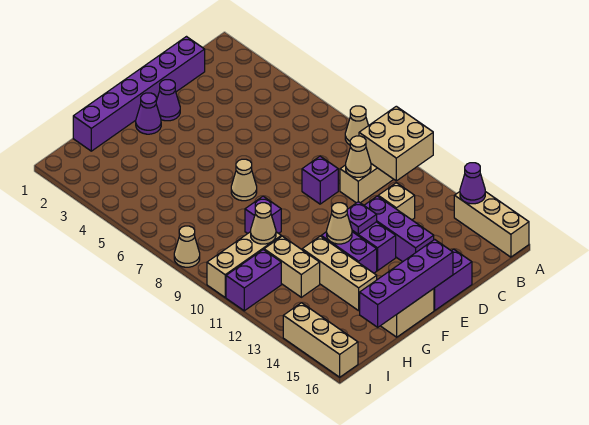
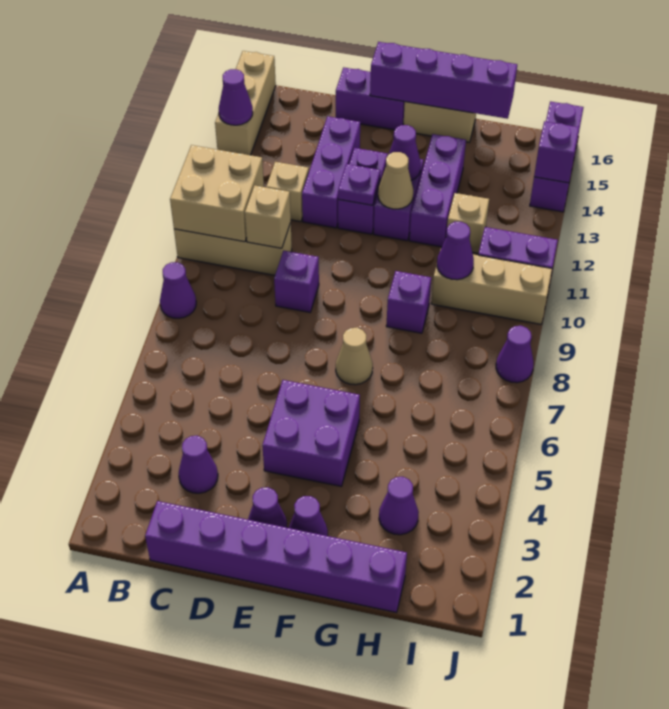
tan 1x1 cone [345,106,369,145] -> purple 1x1 cone [160,262,196,318]
none -> purple 1x1 cone [179,436,218,493]
tan 1x1 cone [346,136,371,177] -> tan 1x1 brick [245,185,291,248]
none -> purple 2x2 brick [262,380,360,486]
none -> purple 1x1 cone [389,125,421,180]
tan 1x3 brick [302,236,377,311] -> purple 1x3 brick [409,134,466,247]
none -> purple 1x1 cone [379,477,419,535]
tan 1x1 cone [251,203,276,244] -> purple 1x1 cone [437,222,474,280]
tan 1x2 brick [264,236,320,297] -> tan 1x1 brick [446,193,489,253]
tan 1x1 cone [174,226,200,267] -> purple 1x1 cone [496,326,533,383]
tan 1x3 brick [283,303,358,377] -> purple 1x3 brick [530,101,584,212]
none -> purple 1x1 brick [534,121,579,183]

